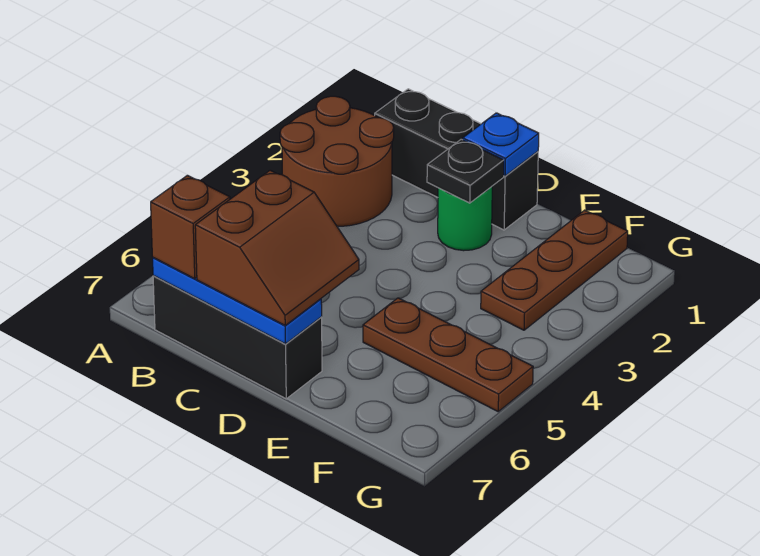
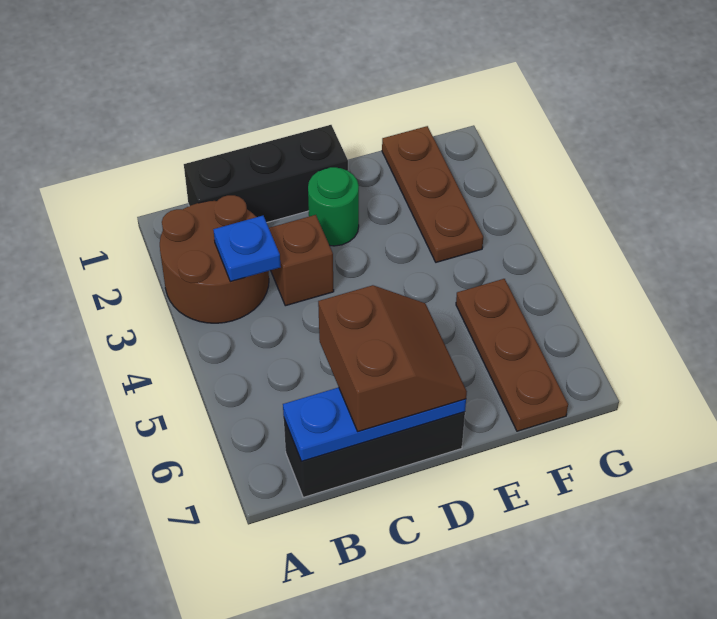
brown 1x1 brick [151,175,230,279] -> brown 1x1 brick moved to [269,215,334,306]
blue 1x1 plate [463,113,539,176] -> blue 1x1 plate moved to [213,216,281,282]
black 1x1 plate [427,139,504,203] -> none
brown 1x3 plate [363,298,533,411] -> brown 1x3 plate turned to [456,279,568,431]

